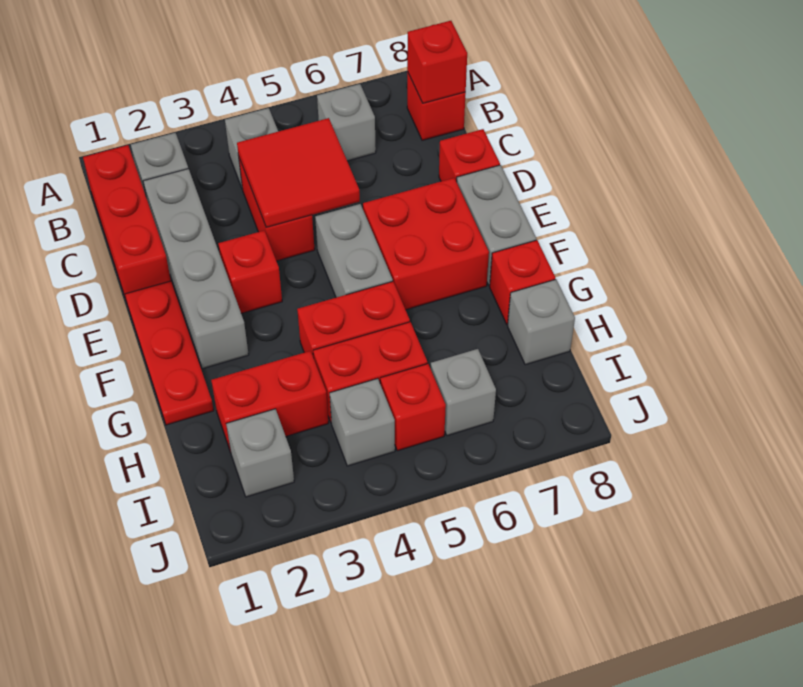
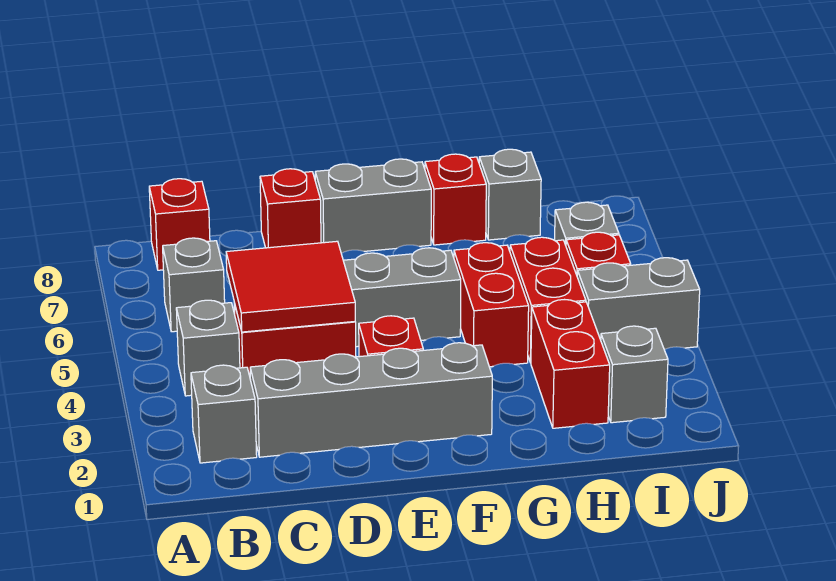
red 1x3 brick [83,145,171,299] -> none
red 1x1 brick [407,21,467,103] -> none
red 1x3 plate [125,281,214,425] -> none
red 2x2 brick [363,178,489,310] -> none
grey 1x1 brick [330,379,395,466] -> grey 1x2 brick [577,258,700,350]

